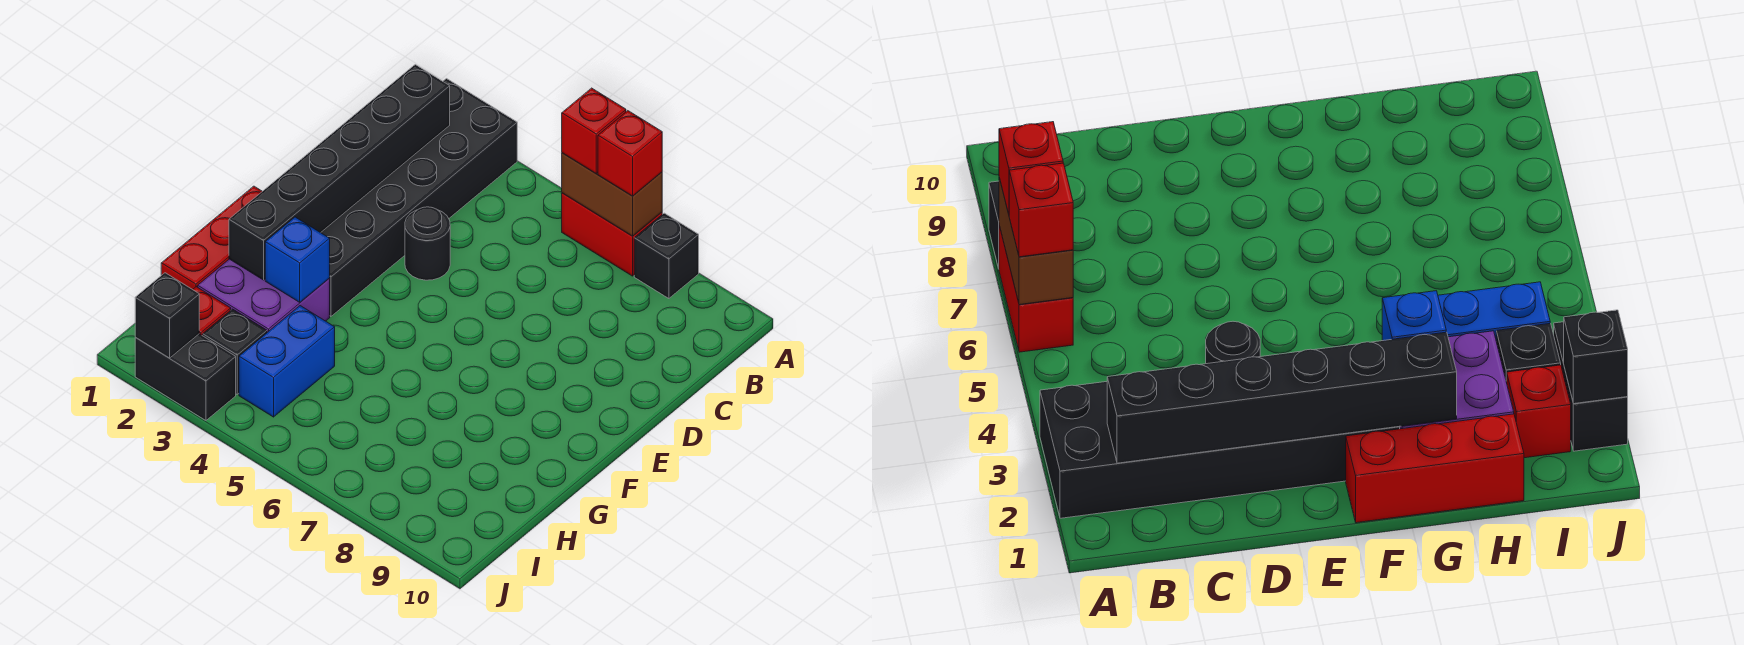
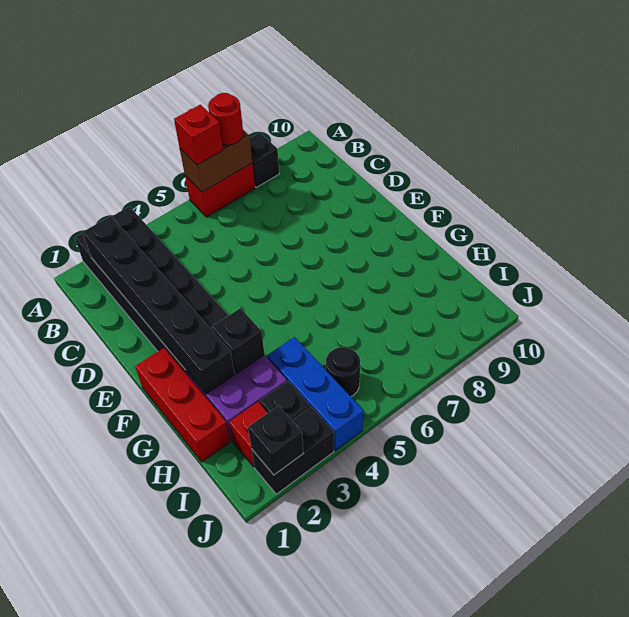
red 1x1 brick [598,111,662,196] -> red 1x1 round brick [208,93,243,145]
black 1x1 round brick [405,207,450,280] -> black 1x1 round brick moved to [326,347,360,396]
blue 1x1 brick [265,217,330,302] -> black 1x1 brick [211,308,265,374]
blue 1x2 brick [239,306,335,417] -> blue 1x3 brick [267,337,363,450]

